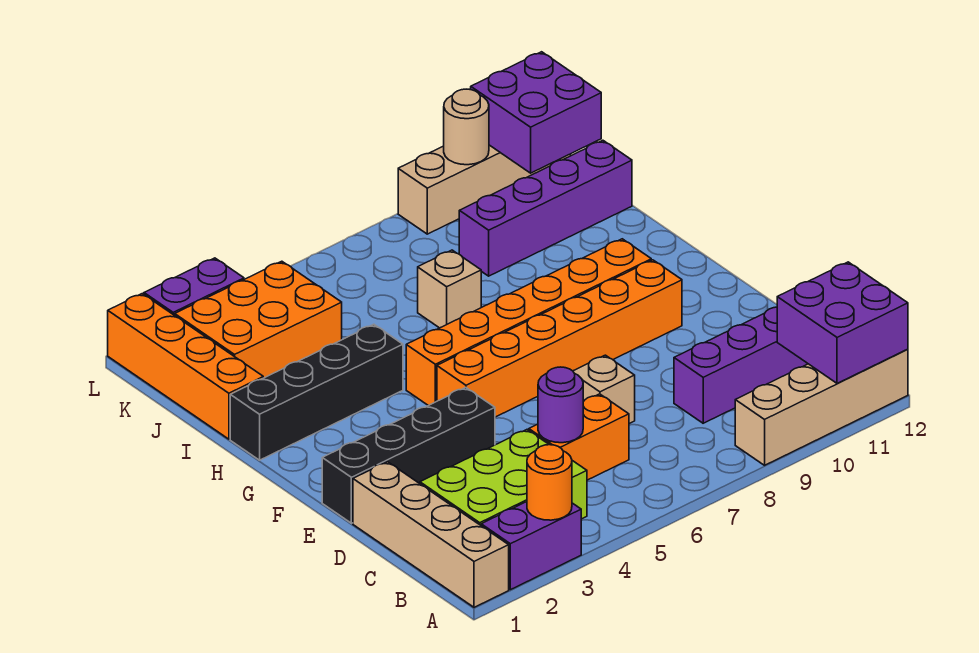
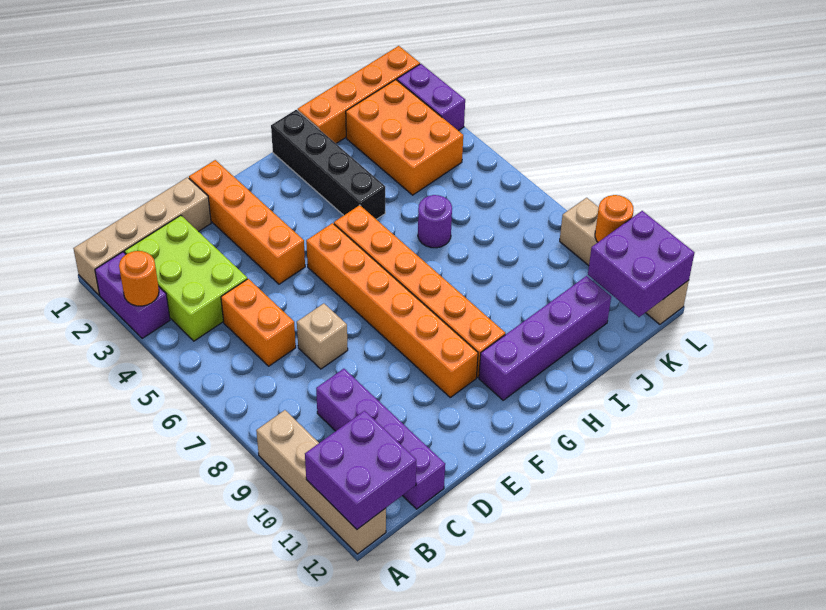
purple 1x1 round brick [538,367,583,443] -> purple 1x1 round brick moved to [418,195,452,248]
black 1x4 brick [322,387,495,523] -> orange 1x4 brick [189,160,305,284]
tan 1x1 brick [418,250,481,328] -> none
purple 1x4 brick [459,140,632,276] -> purple 1x4 brick turned to [479,276,611,400]
tan 1x1 round brick [444,89,489,165] -> orange 1x1 round brick [595,195,634,242]

